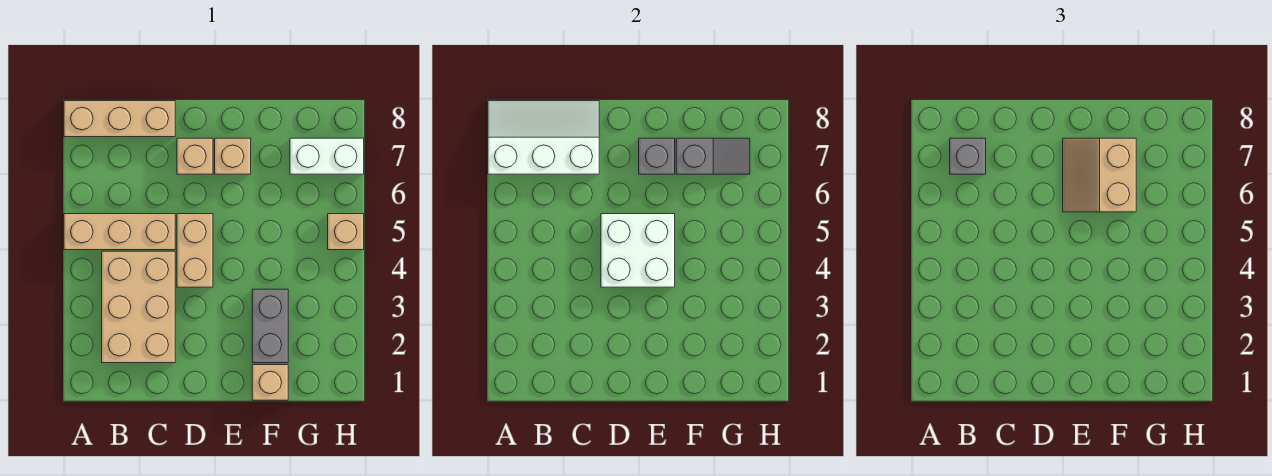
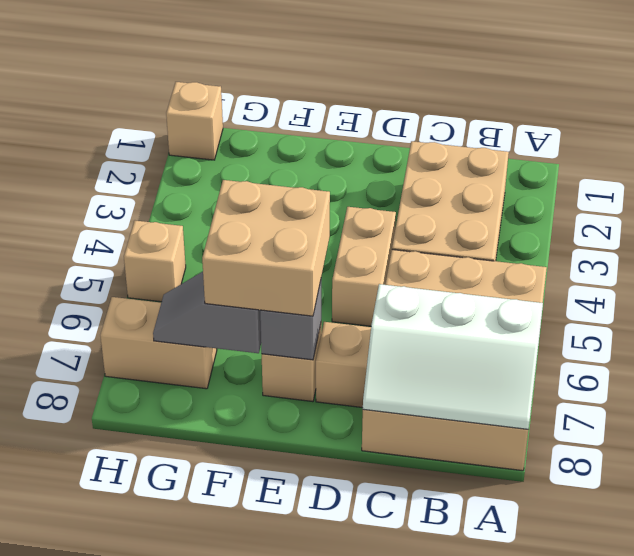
grey 1x1 brick [950,138,986,174] -> none
white 2x2 brick [601,214,675,287] -> none
tan 2x2 slope [1063,138,1136,212] -> tan 2x2 brick [202,180,330,316]
tan 1x1 brick [252,365,288,400] -> tan 1x1 brick moved to [166,82,223,160]
grey 1x2 brick [252,289,288,363] -> none
white 1x2 brick [290,138,364,174] -> tan 1x2 brick [100,297,217,389]

